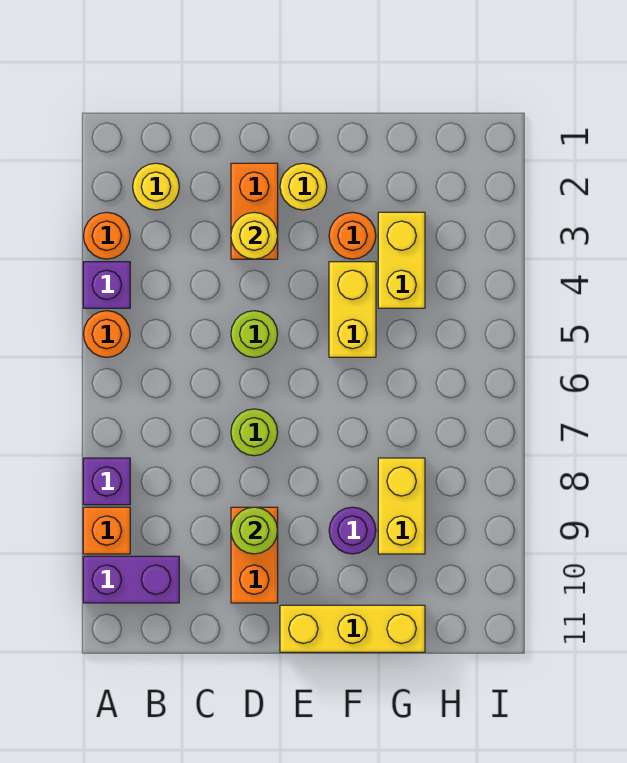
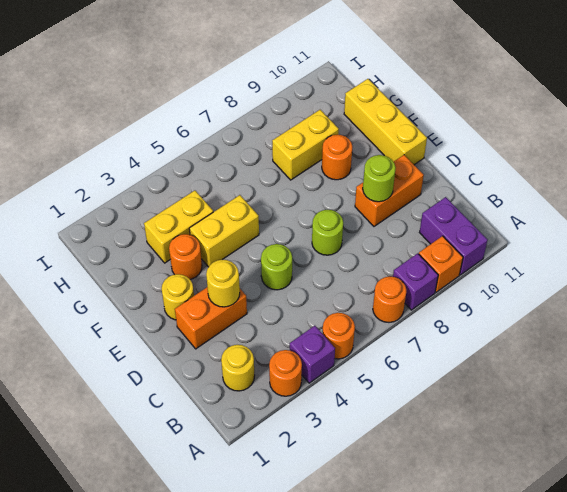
none -> orange 1x1 round brick [373,277,406,323]
purple 1x1 round brick [329,507,376,554] -> orange 1x1 round brick [322,135,352,180]

